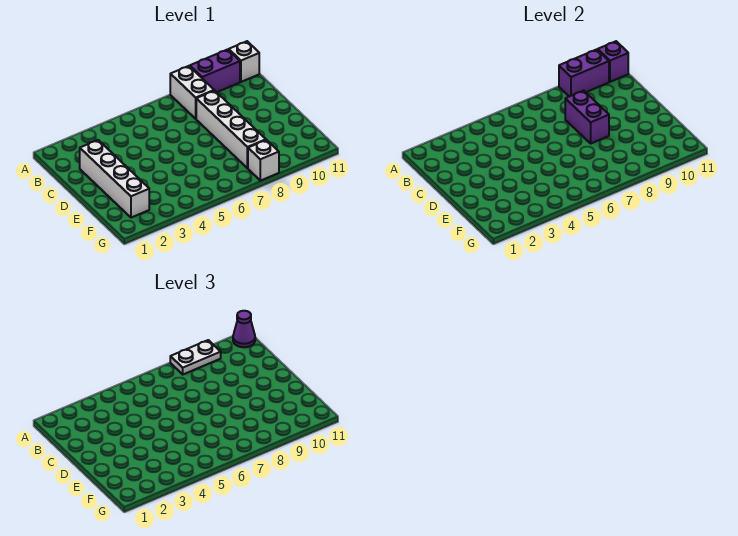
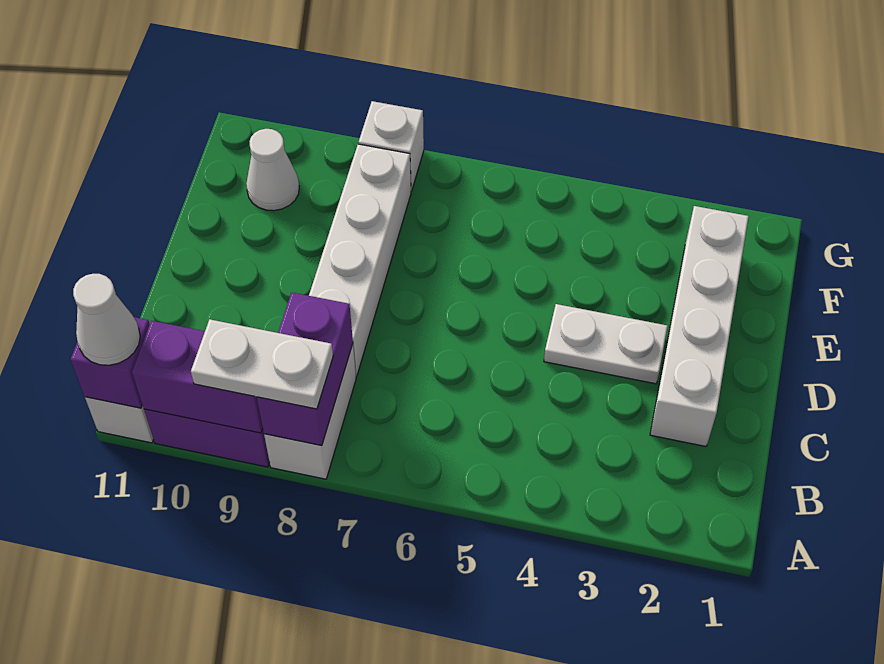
purple 1x1 cone [233,311,255,347] -> white 1x1 cone [73,274,140,365]
purple 1x2 brick [565,91,609,143] -> purple 1x2 brick moved to [257,293,353,446]
none -> white 1x2 plate [544,304,668,384]
none -> white 1x1 cone [246,129,299,211]

